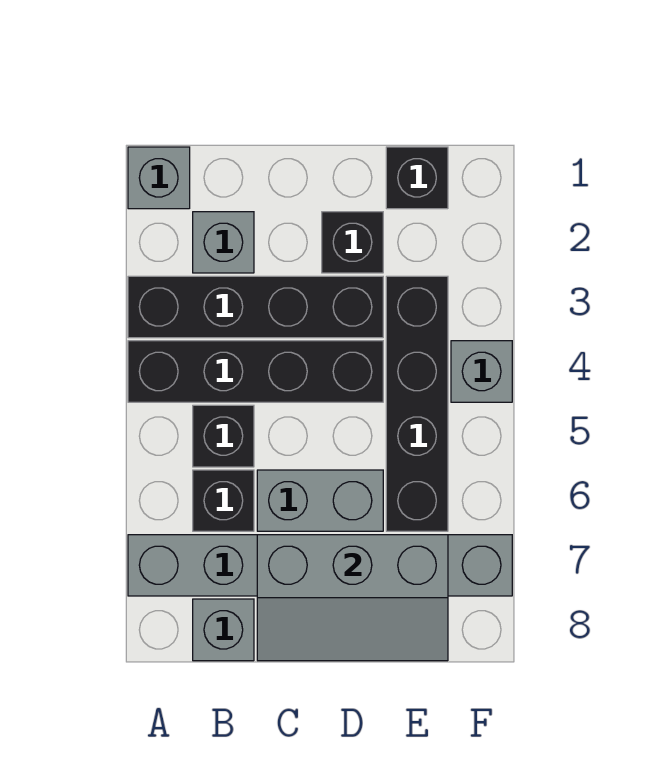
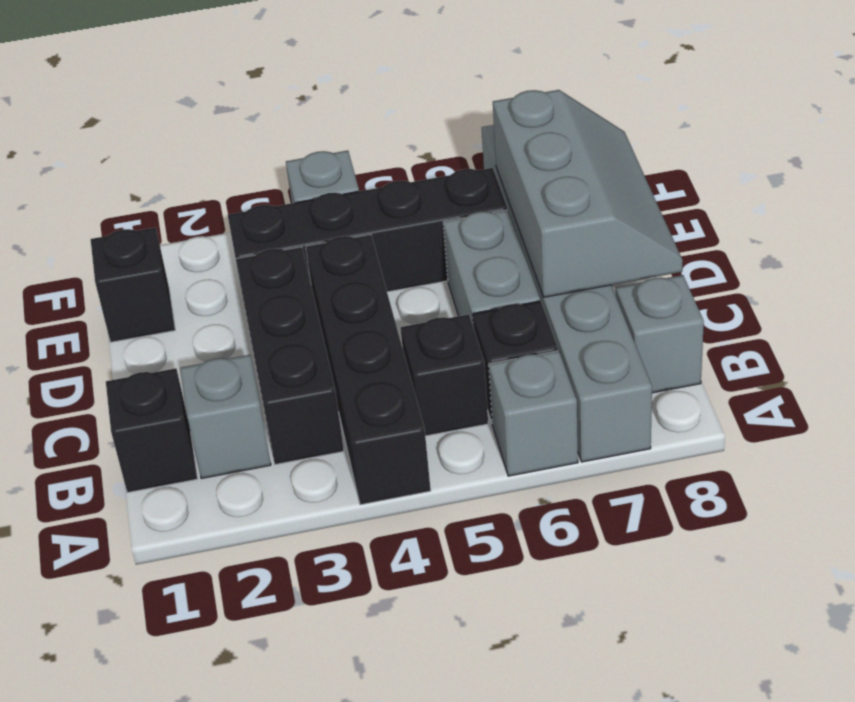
grey 1x1 brick [128,147,190,209] -> grey 1x1 brick moved to [489,351,578,476]
black 1x4 brick [128,276,383,338] -> black 1x3 brick [236,247,344,464]
black 1x1 brick [322,212,383,273] -> black 1x1 brick moved to [106,368,197,493]

